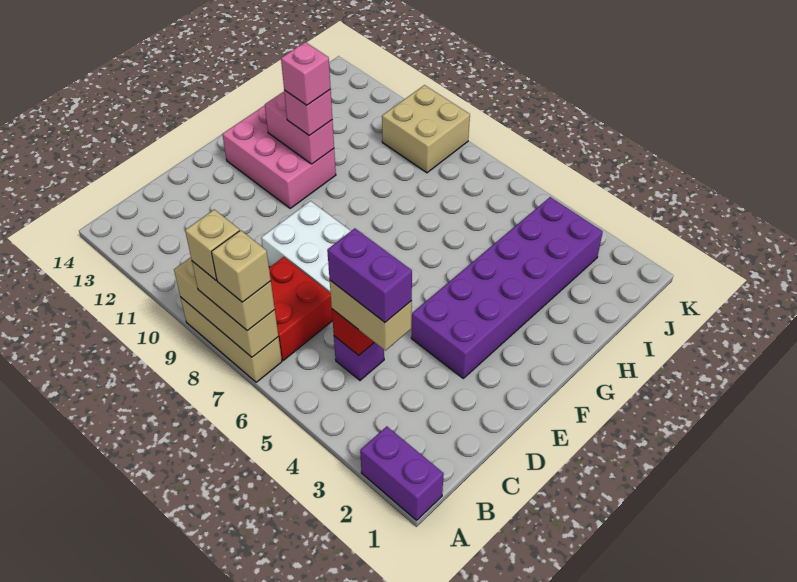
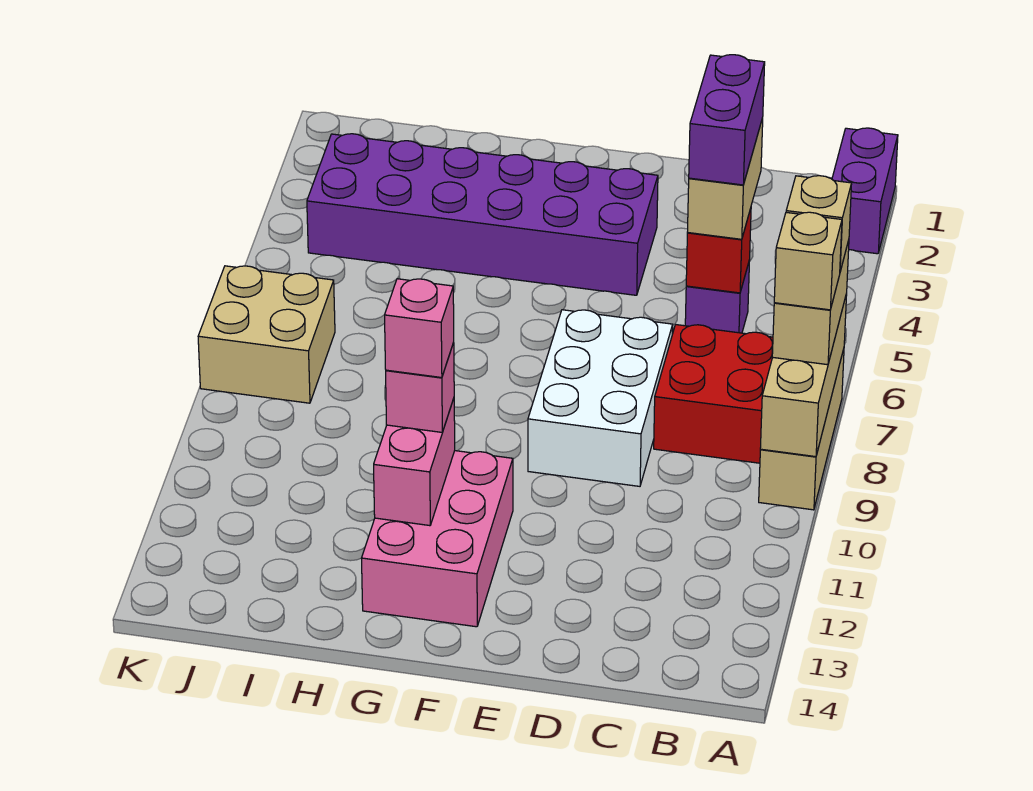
tan 2x2 brick [382,85,470,173] -> tan 2x2 brick moved to [198,266,335,403]

